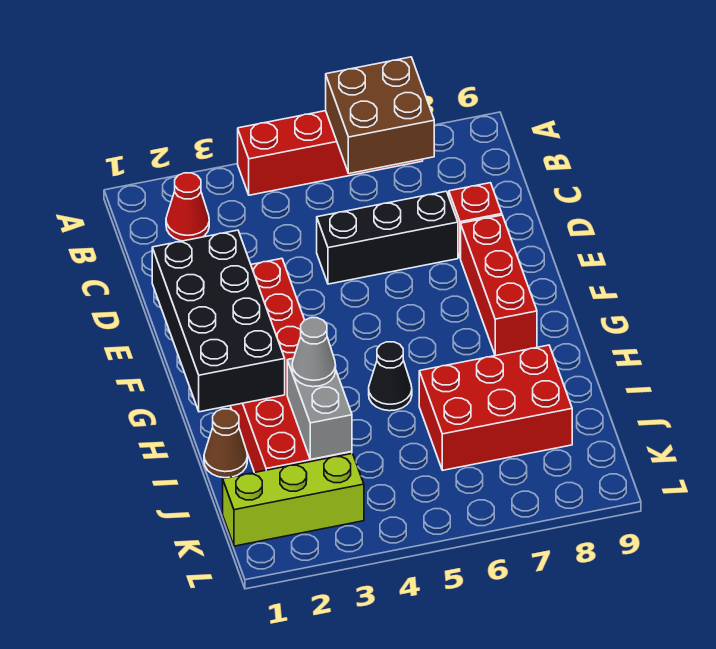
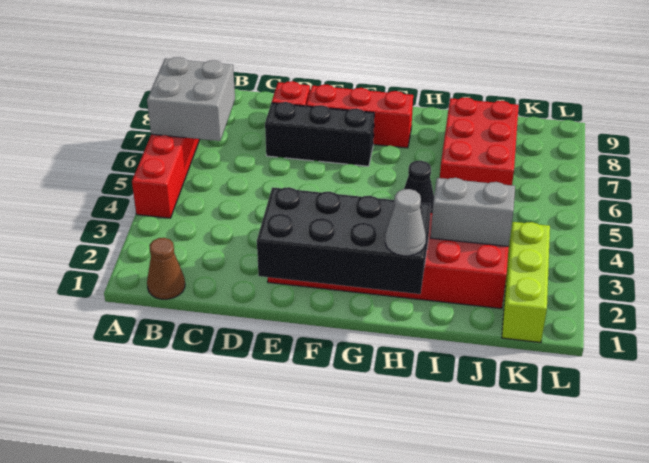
brown 2x2 brick [326,57,434,174] -> grey 2x2 brick [147,57,235,141]
red 1x1 cone [166,173,209,241] -> none
black 1x3 brick [317,191,458,284] -> black 1x3 brick turned to [265,102,374,166]
brown 1x1 cone [204,409,247,478] -> brown 1x1 cone moved to [147,238,185,299]
grey 1x1 cone [292,318,336,387] -> grey 1x1 cone moved to [385,189,426,256]

